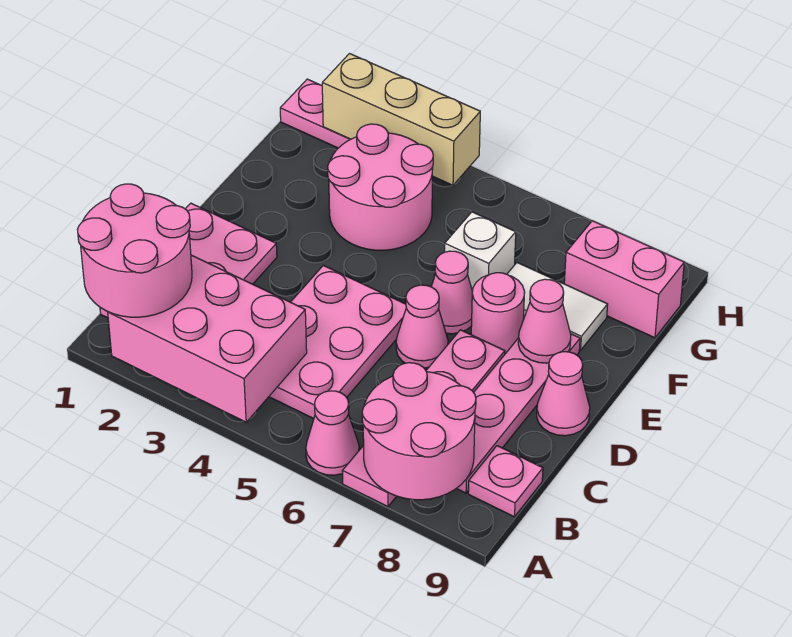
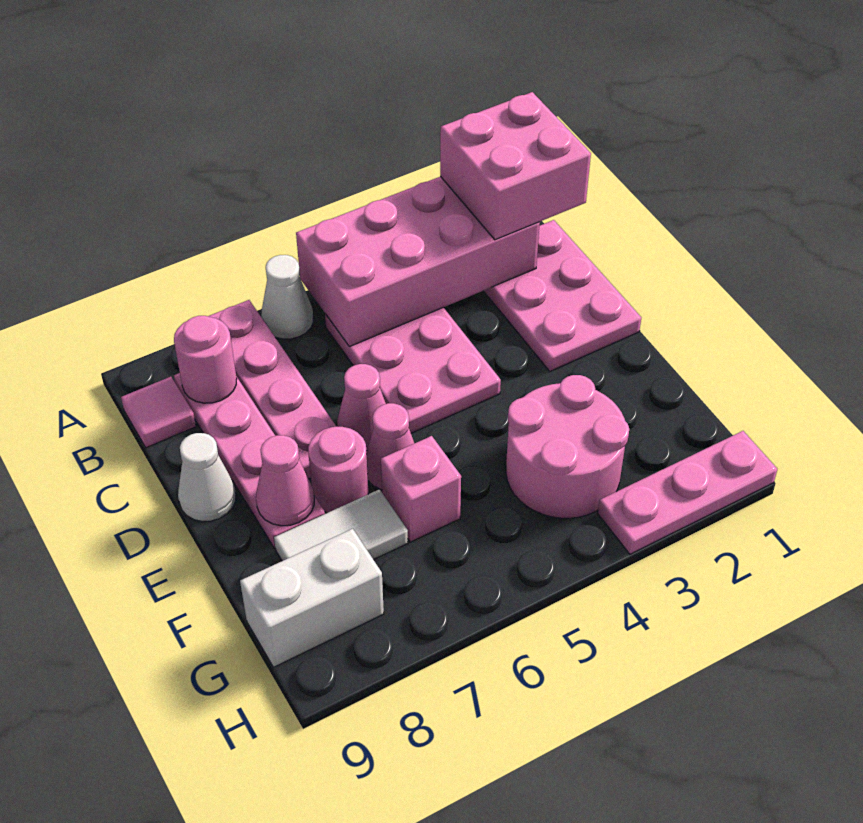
pink 2x2 round brick [77,184,192,317] -> pink 2x2 brick [440,92,591,240]
pink 2x3 brick [108,255,307,422] -> pink 2x4 brick [296,176,540,347]
pink 1x1 cone [306,391,359,475] -> white 1x1 cone [261,255,313,339]
pink 2x2 round brick [362,363,476,500] -> pink 1x1 round brick [174,316,237,403]
pink 1x1 plate [468,446,543,517] -> pink 1x1 tile [121,377,196,448]
pink 1x1 cone [537,352,590,436] -> white 1x1 cone [178,433,236,522]
white 1x1 brick [445,212,516,291] -> pink 1x1 brick [381,436,461,542]
pink 1x2 brick [564,221,684,338] -> white 1x2 brick [240,529,384,667]
tan 1x3 brick [322,54,480,185] -> none

